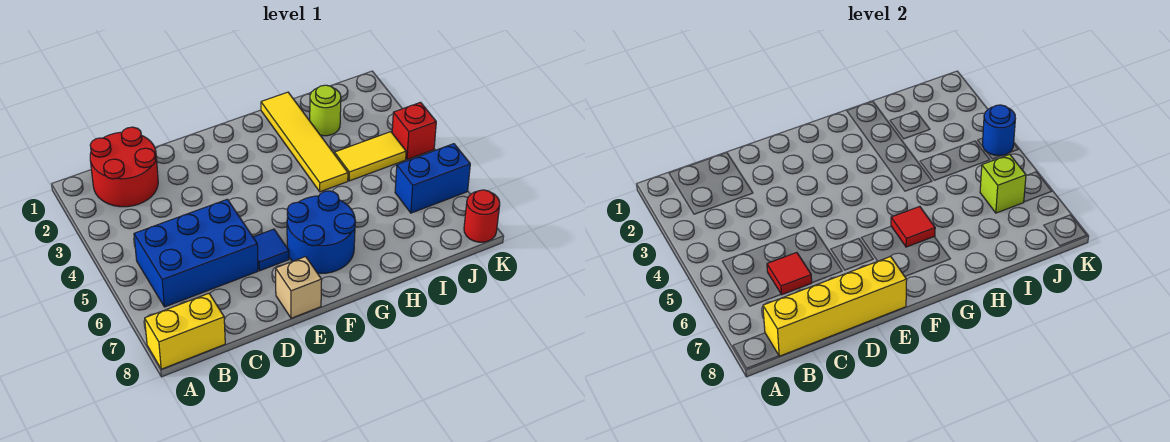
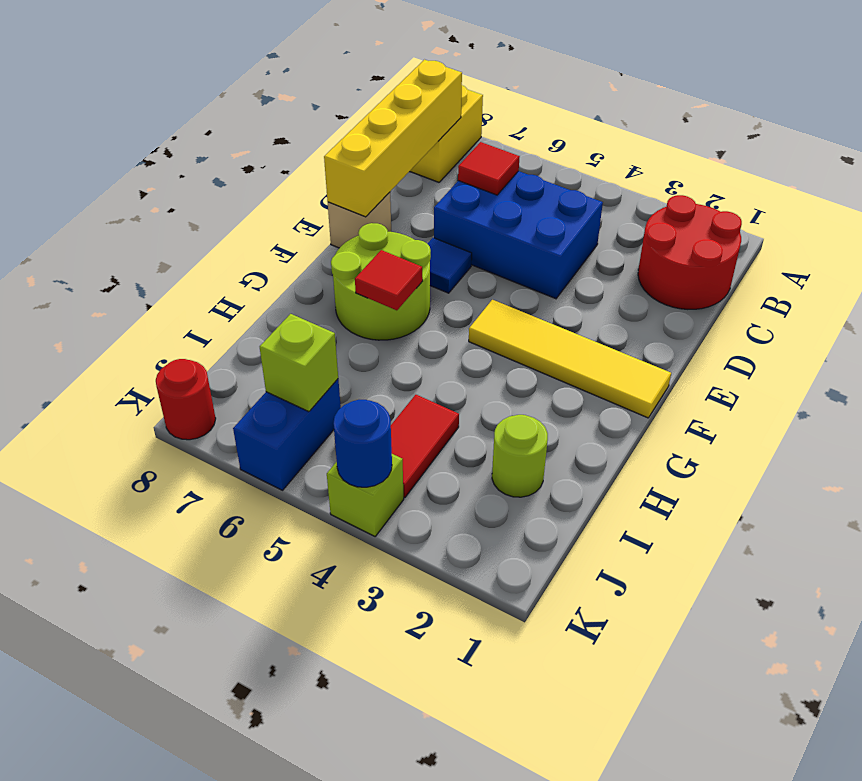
blue 2x3 brick [134,199,258,307] -> blue 2x3 brick turned to [434,171,603,299]
blue 2x2 round brick [287,191,356,273] -> lime 2x2 round brick [331,223,431,340]
yellow 1x4 tile [261,92,348,192] -> yellow 1x4 tile moved to [469,300,671,418]
yellow 1x2 tile [335,132,406,181] -> red 1x2 tile [391,395,459,498]
red 1x1 brick [392,102,436,160] -> lime 1x1 brick [327,454,404,536]

